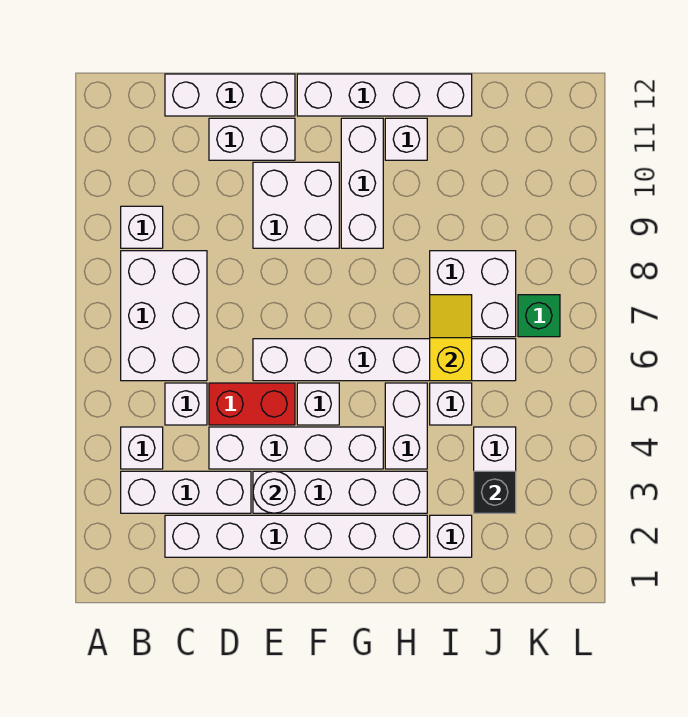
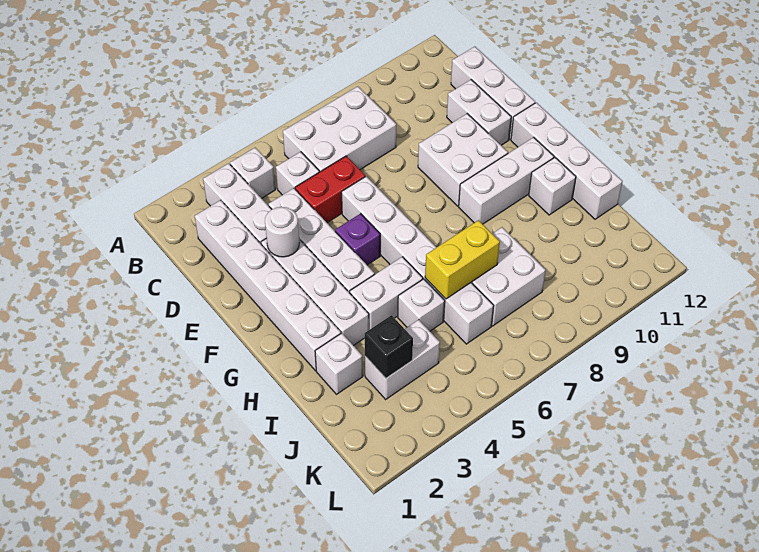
white 1x1 brick [121,206,163,248] -> none
red 1x2 brick [209,383,295,425] -> red 1x2 brick turned to [295,156,365,223]
white 1x1 brick [297,383,339,425] -> purple 1x1 brick [335,214,380,265]
yellow 1x2 slope [430,295,472,381] -> yellow 1x2 brick [425,220,500,299]
green 1x1 brick [518,295,560,337] -> none

